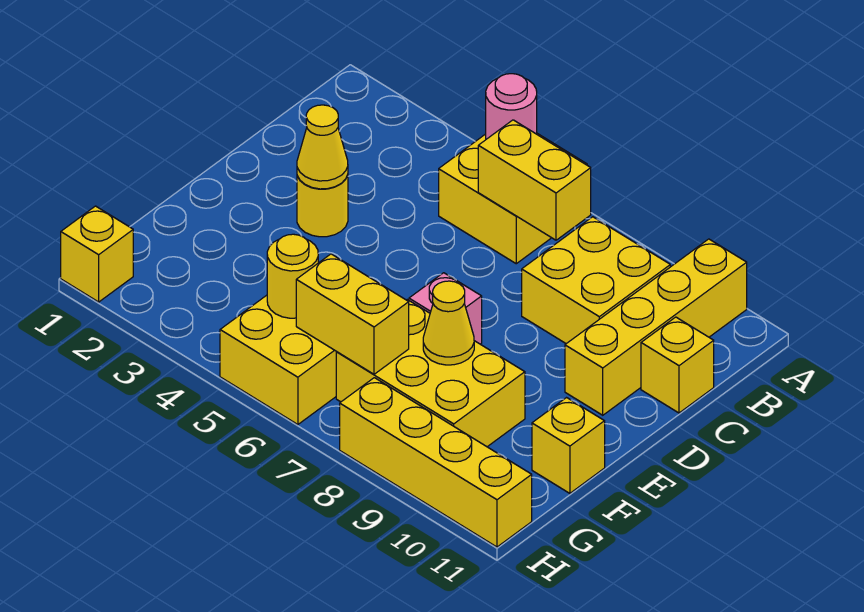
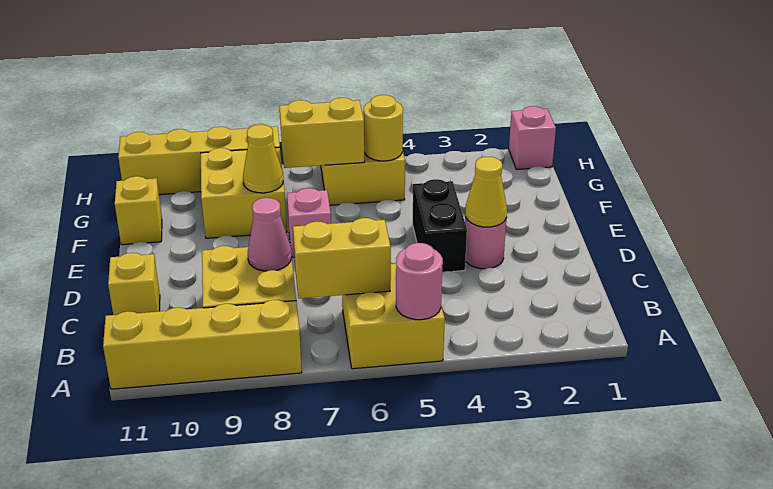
yellow 1x4 brick [565,239,747,415] -> yellow 1x4 brick turned to [103,300,302,389]
none -> pink 1x1 cone [248,198,292,271]
yellow 1x1 round brick [297,175,348,237] -> pink 1x1 round brick [465,217,506,269]
none -> black 1x2 brick [412,179,467,272]
yellow 2x3 brick [336,300,525,447] -> yellow 2x2 brick [201,147,287,238]
yellow 1x1 brick [61,206,133,302] -> pink 1x1 brick [509,106,556,169]

